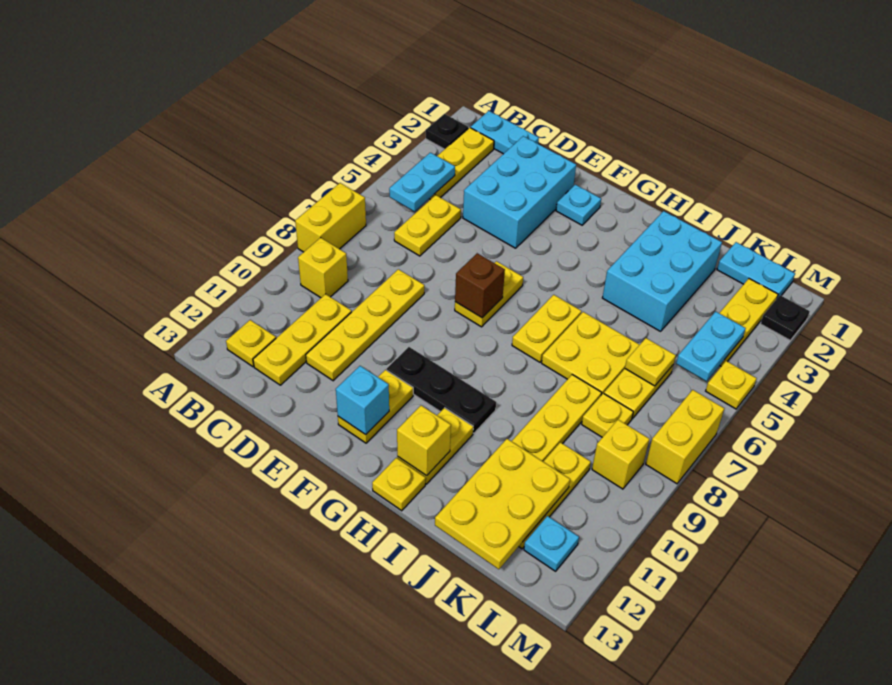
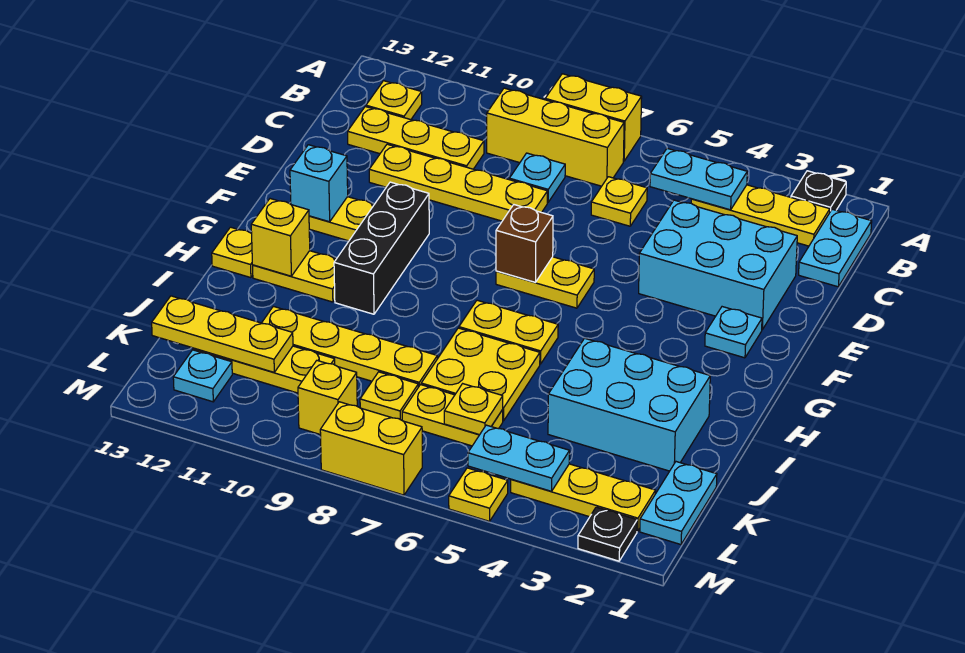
yellow 1x1 brick [298,238,348,298] -> yellow 1x3 brick [487,88,624,186]
yellow 1x2 plate [394,195,461,256] -> yellow 1x1 plate [591,177,647,226]
none -> cyan 1x1 plate [509,153,565,202]
black 1x3 plate [387,347,496,433] -> black 1x3 brick [334,182,429,314]
yellow 2x3 plate [435,439,570,569] -> yellow 1x3 plate [152,296,293,372]

